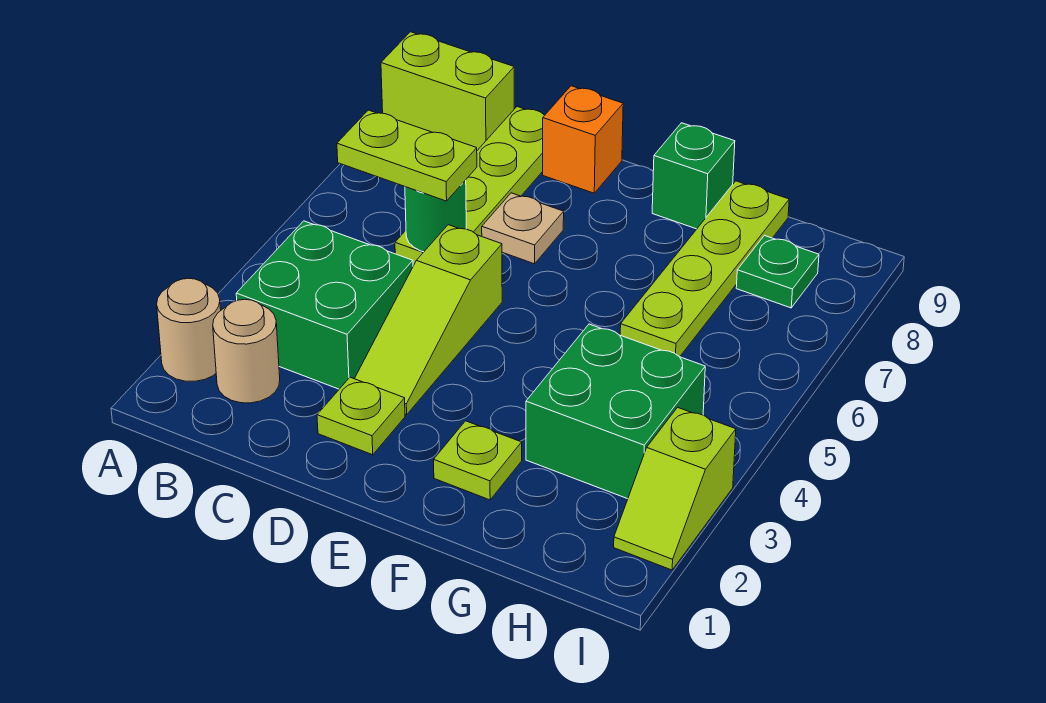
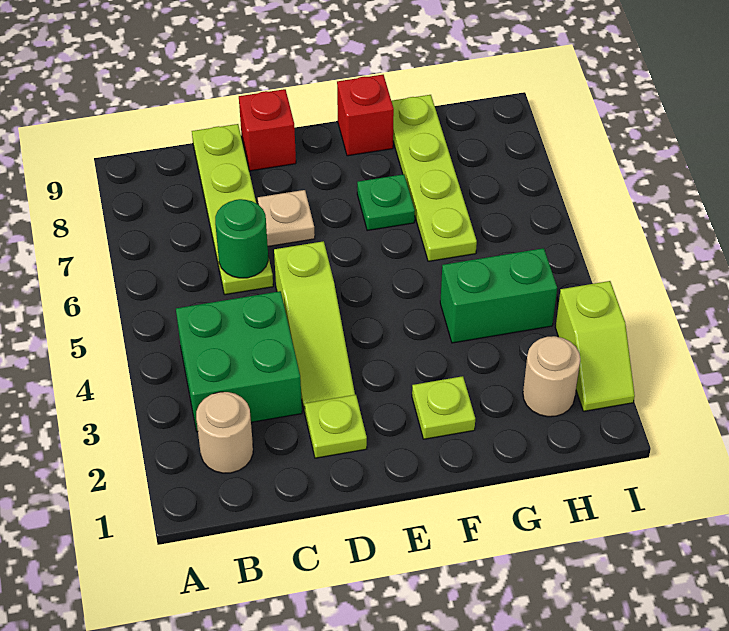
tan 1x1 round brick [157,278,221,381] -> tan 1x1 round brick moved to [523,336,580,417]
lime 1x2 brick [381,32,514,150] -> none
lime 1x2 plate [337,110,477,201] -> none
orange 1x1 brick [543,86,623,193] -> red 1x1 brick [239,89,296,171]
green 1x1 brick [652,123,735,229] -> red 1x1 brick [337,75,394,156]
green 2x2 brick [526,324,705,499] -> green 1x2 brick [440,248,557,343]
green 1x1 plate [736,236,819,308] -> green 1x1 plate moved to [357,174,415,231]

